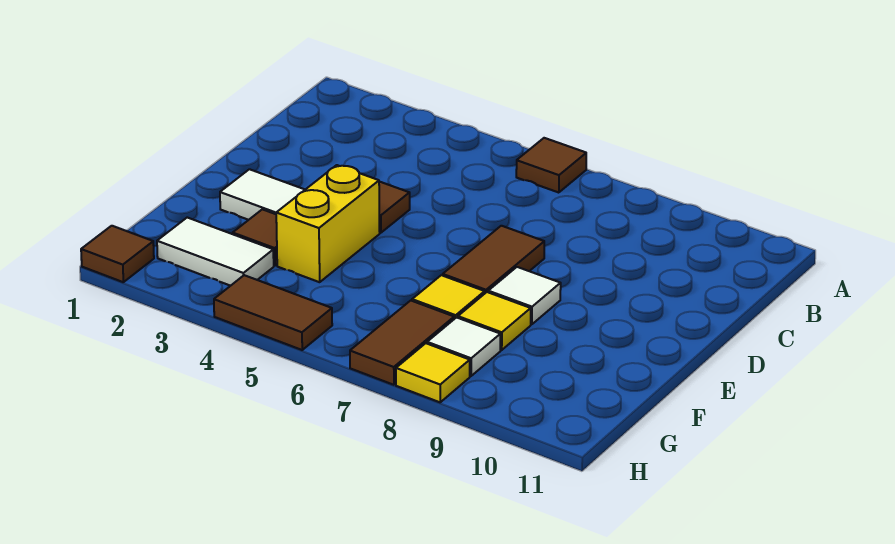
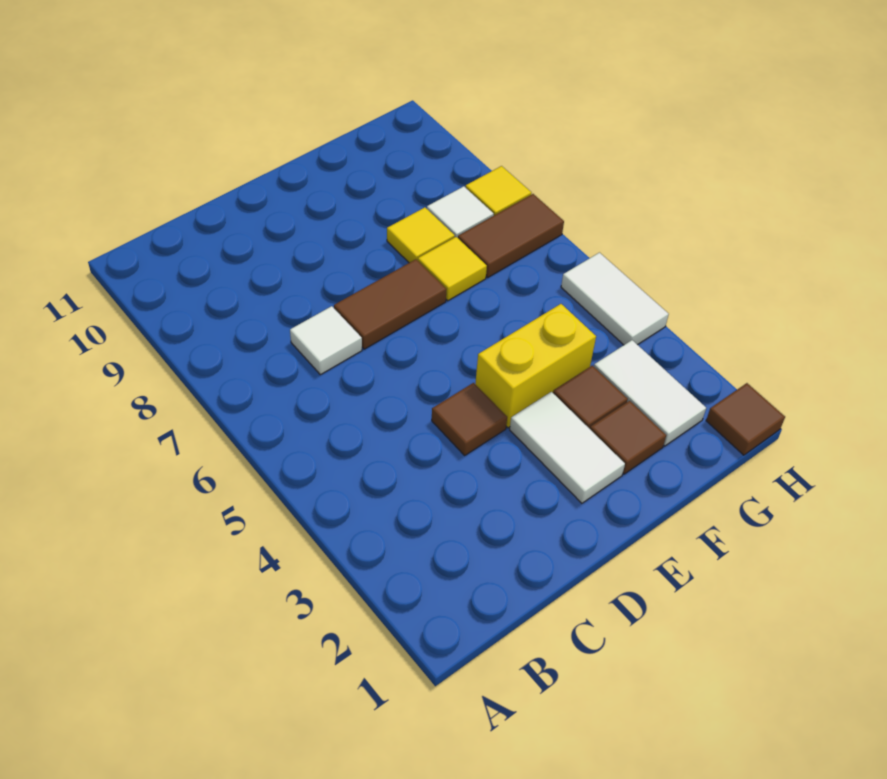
brown 1x1 tile [516,138,586,193] -> brown 1x1 tile moved to [590,401,666,474]
white 1x1 tile [488,267,561,324] -> white 1x1 tile moved to [290,306,362,375]
brown 1x2 tile [214,275,332,350] -> white 1x2 tile [561,253,669,345]

